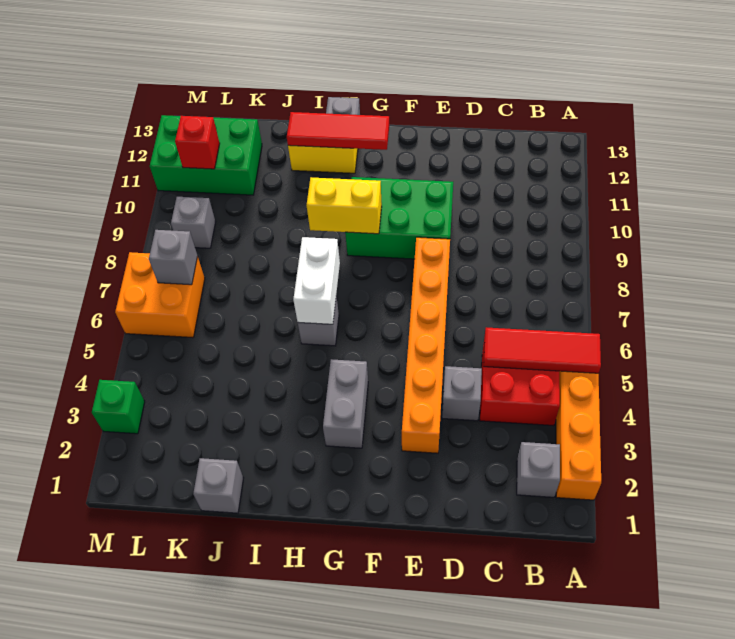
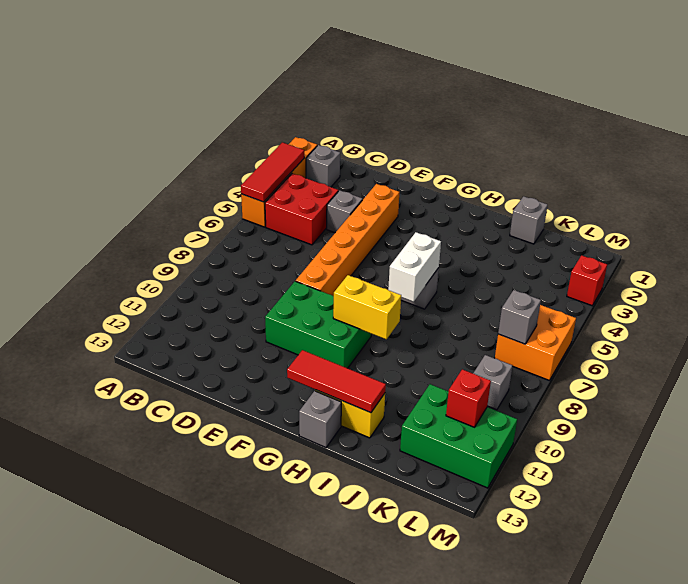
red 1x3 tile [484,327,601,373] -> red 1x3 tile turned to [241,142,304,202]
grey 1x2 brick [323,359,368,448] -> none
green 1x1 brick [92,380,145,434] -> red 1x1 brick [567,255,607,306]

